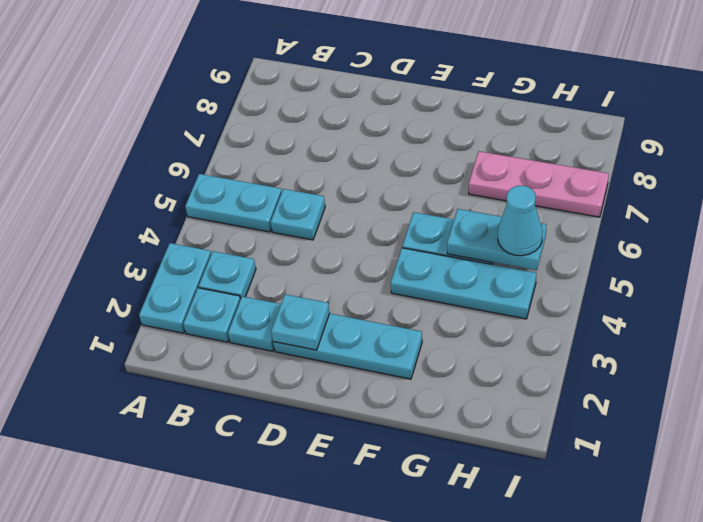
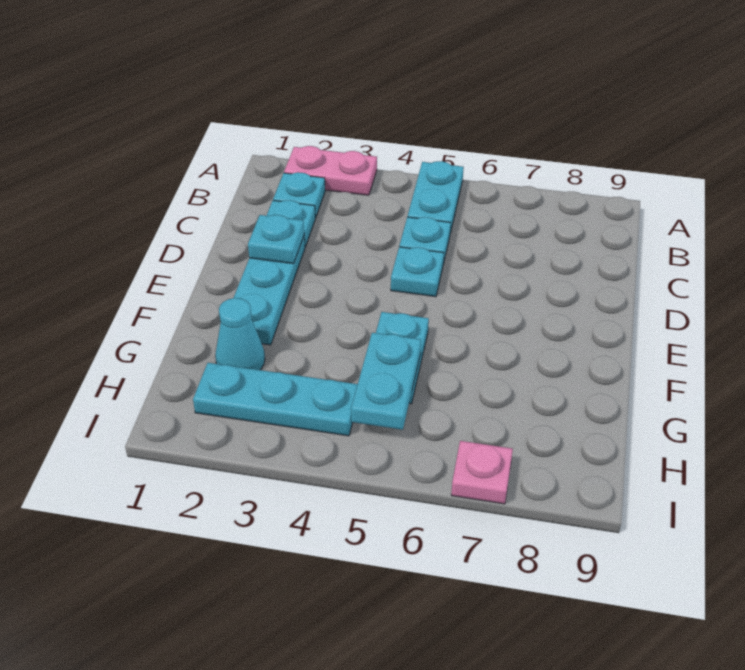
cyan 1x2 plate [139,243,211,333] -> pink 1x2 plate [284,146,377,195]
cyan 1x1 plate [199,251,256,299] -> cyan 1x1 plate moved to [391,247,444,297]
cyan 1x3 plate [391,248,536,319] -> cyan 1x3 plate turned to [193,363,358,436]
pink 1x3 plate [469,151,609,217] -> pink 1x1 plate [451,441,513,504]
cyan 1x1 cone [498,186,543,256] -> cyan 1x1 cone moved to [215,298,265,370]

